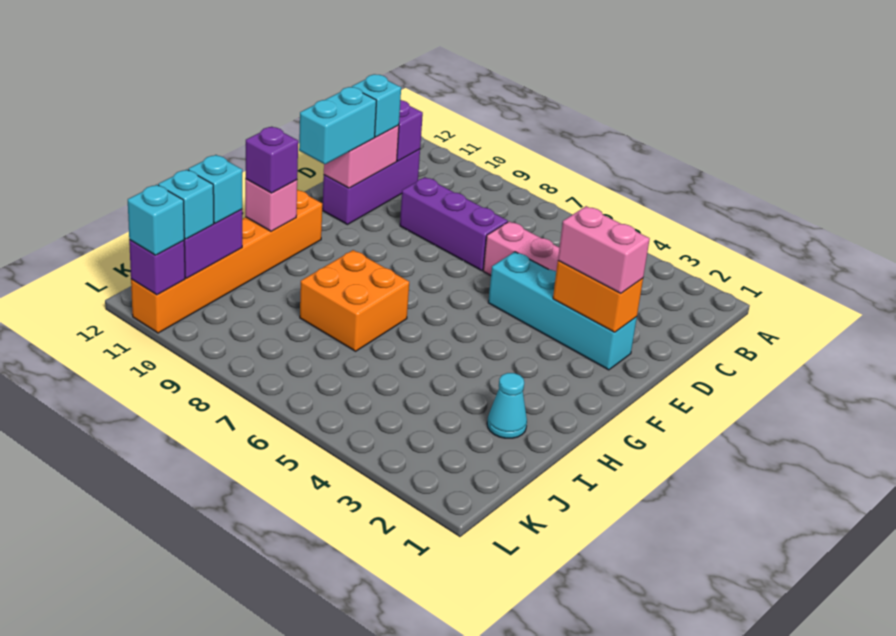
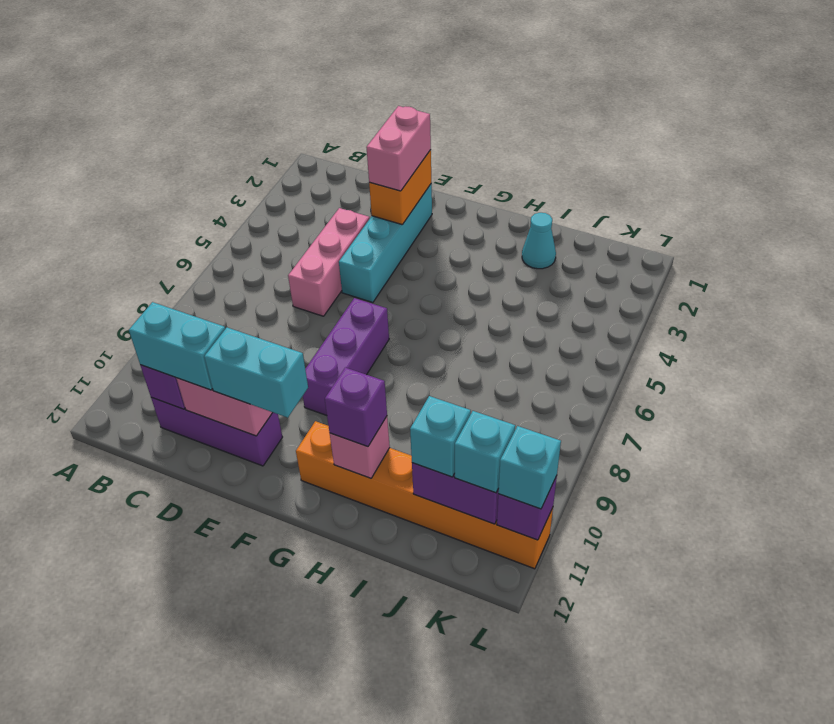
purple 1x3 brick [400,177,508,271] -> purple 1x3 brick moved to [303,298,389,415]
cyan 1x1 brick [352,74,401,137] -> cyan 1x2 brick [129,302,225,390]
orange 2x2 brick [300,250,409,351] -> none

